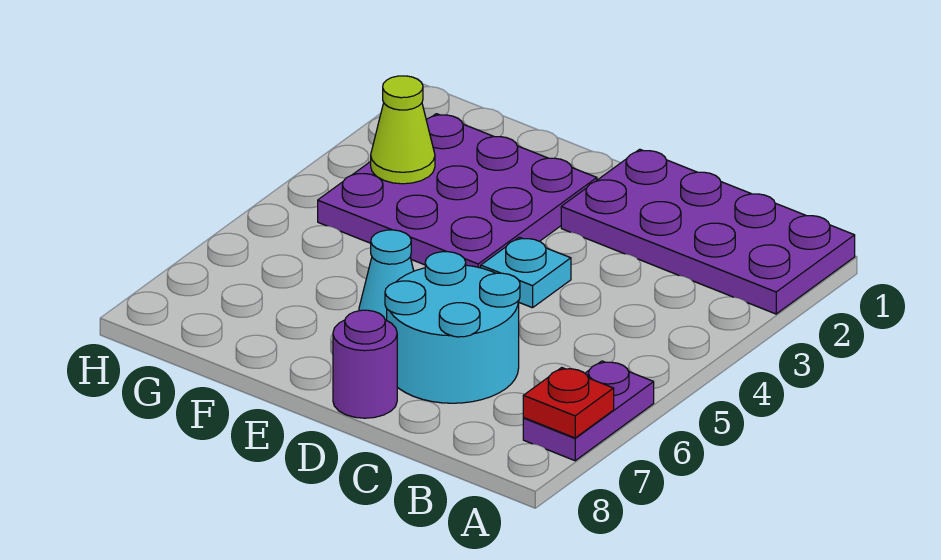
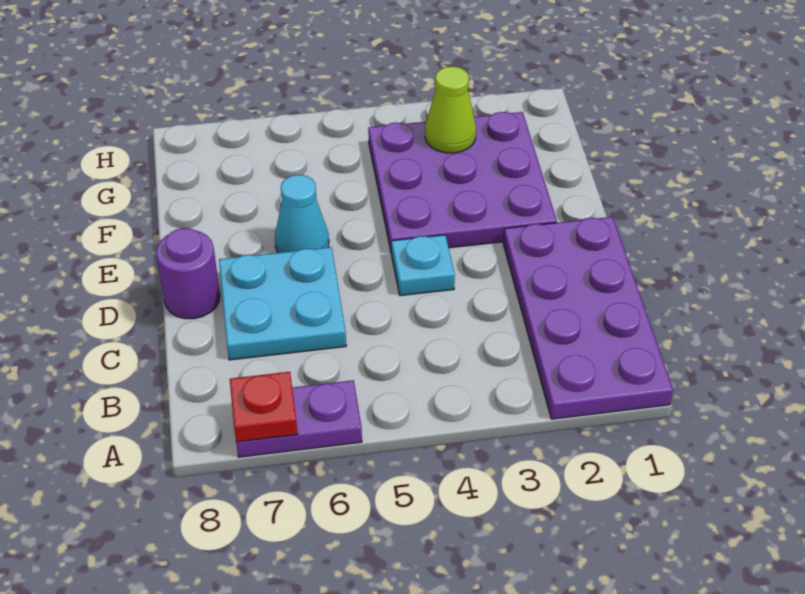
cyan 2x2 round brick [385,252,520,403] -> cyan 2x2 plate [219,247,346,360]

